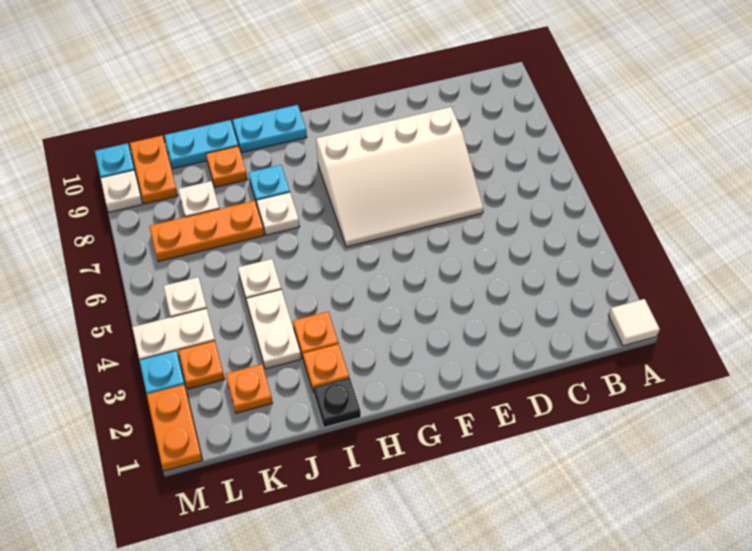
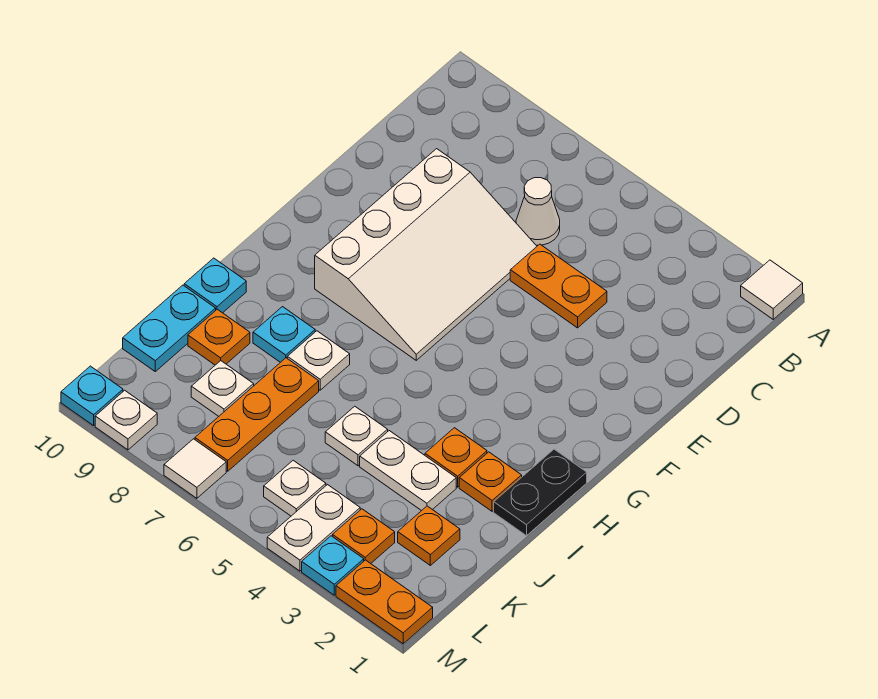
none -> white 1x1 cone [516,178,560,245]
cyan 1x2 plate [233,105,307,153] -> cyan 1x1 plate [184,258,246,313]
black 1x1 plate [313,378,361,427] -> black 1x2 plate [494,449,587,536]
orange 1x2 plate [130,136,178,204] -> orange 1x2 plate moved to [510,244,607,328]
none -> white 1x1 tile [164,439,226,498]

